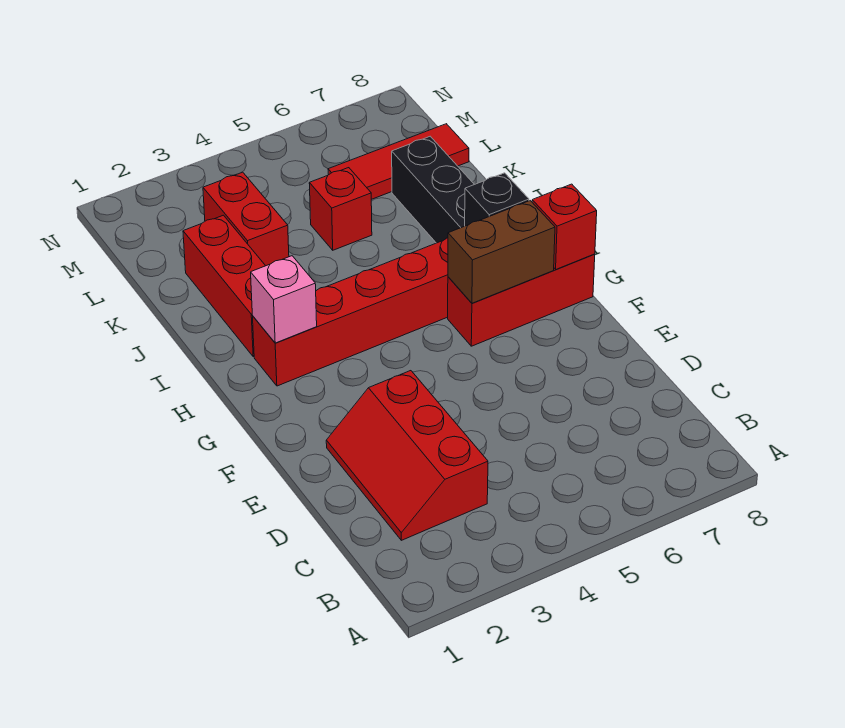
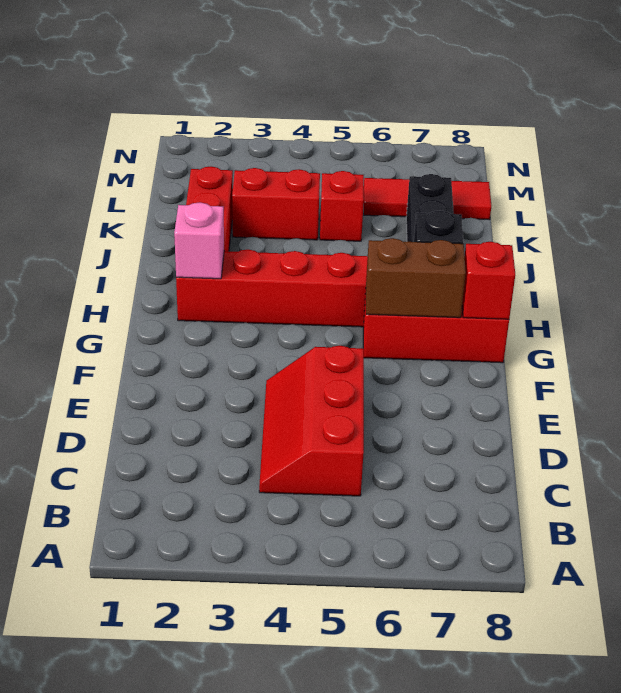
red 2x3 slope [326,371,488,540] -> red 2x3 slope moved to [259,346,364,496]
red 1x2 brick [203,172,289,266] -> red 1x2 brick turned to [232,168,320,240]

